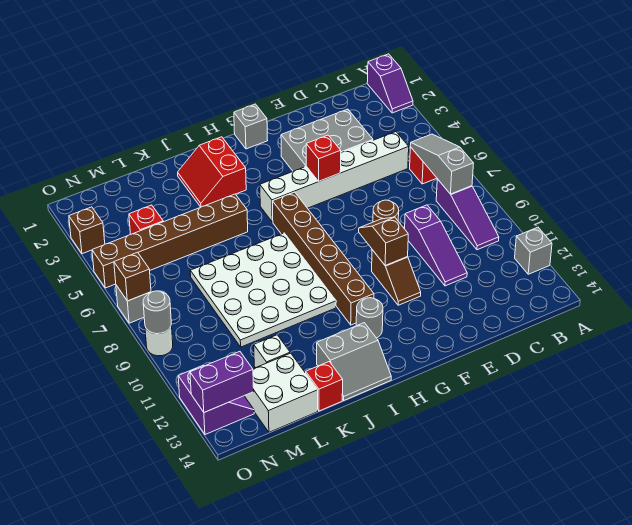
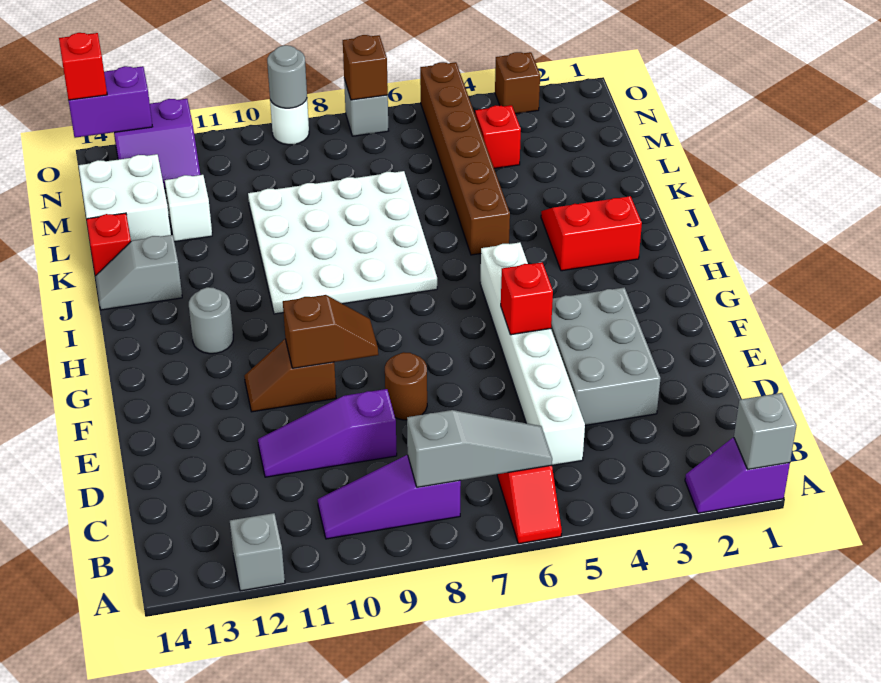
grey 1x1 brick [234,104,268,149] -> grey 1x1 brick moved to [734,393,797,469]
brown 1x6 brick [272,192,374,325] -> none
grey 2x2 slope [317,323,391,400] -> grey 1x2 slope [95,235,182,310]
purple 1x2 brick [190,352,254,412] -> purple 1x2 brick turned to [69,66,152,138]
none -> red 1x1 brick [59,33,107,100]

